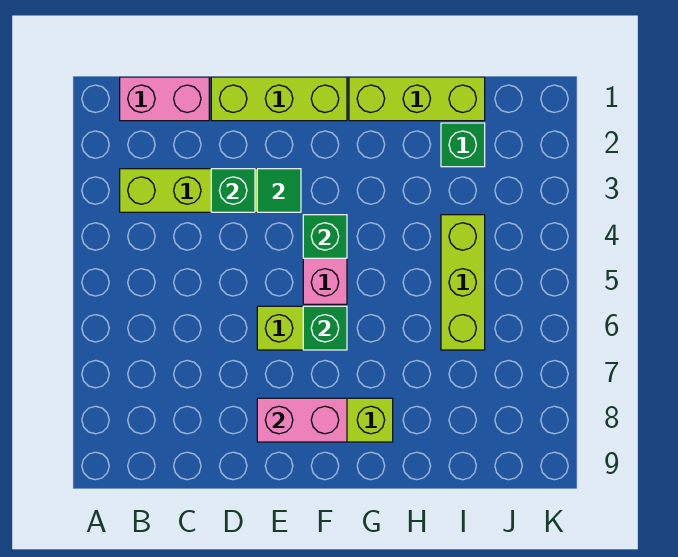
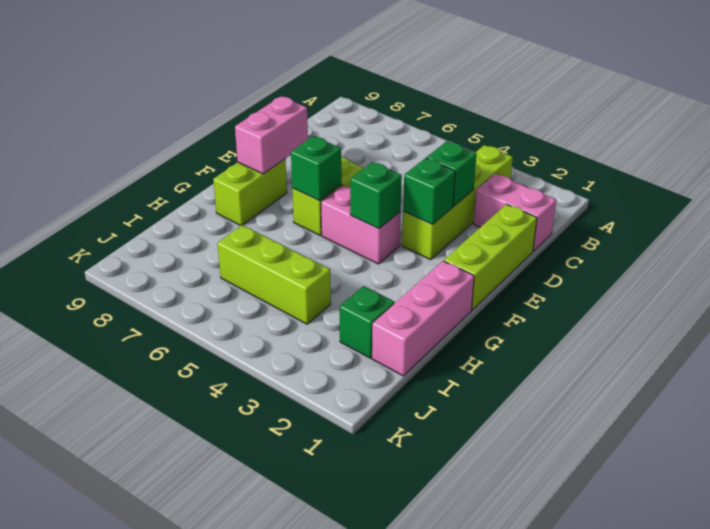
pink 1x2 brick [120,77,209,121] -> pink 1x2 brick turned to [473,174,556,251]
green 1x1 tile [257,169,301,212] -> green 1x1 brick [403,158,455,225]
lime 1x3 brick [349,77,485,121] -> pink 1x3 brick [372,261,474,376]

